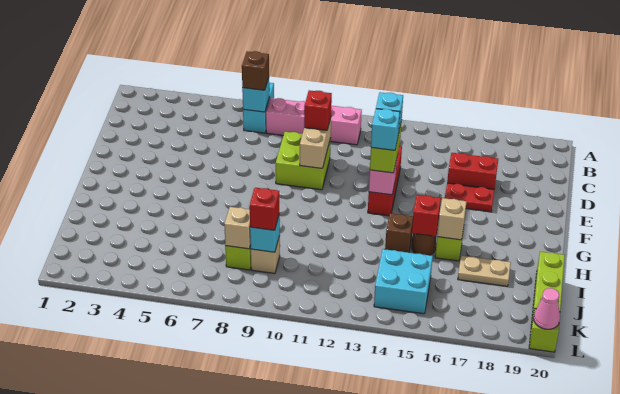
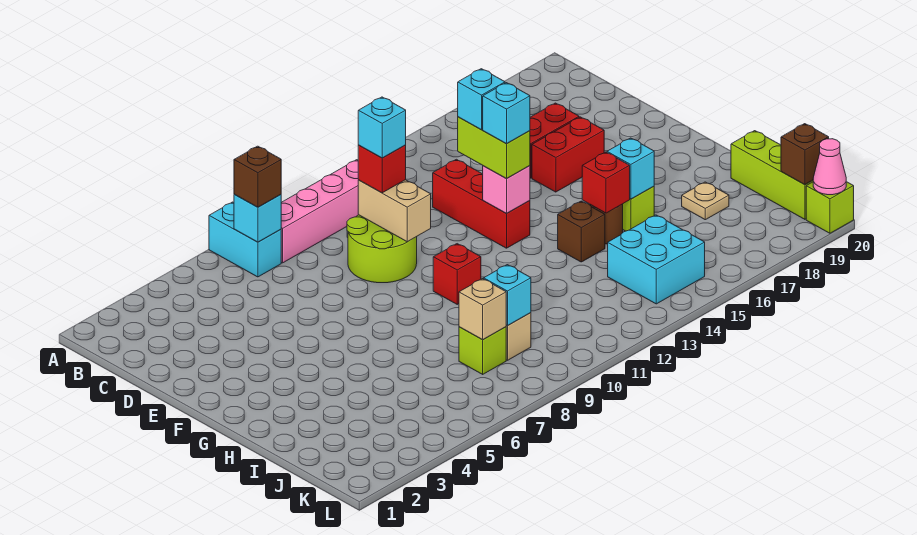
lime 2x2 brick [276,132,331,190] -> lime 2x2 round brick [347,215,417,283]
none -> cyan 1x1 brick [358,97,406,158]
red 1x2 plate [445,183,494,212] -> red 1x2 brick [532,117,604,192]
tan 1x1 brick [437,198,467,240] -> cyan 1x1 brick [607,138,654,199]
tan 1x2 plate [458,255,511,286] -> tan 1x1 plate [682,182,729,220]
red 1x1 brick [250,188,279,230] -> red 1x1 brick moved to [433,244,481,304]
none -> brown 1x1 brick [781,124,829,185]

